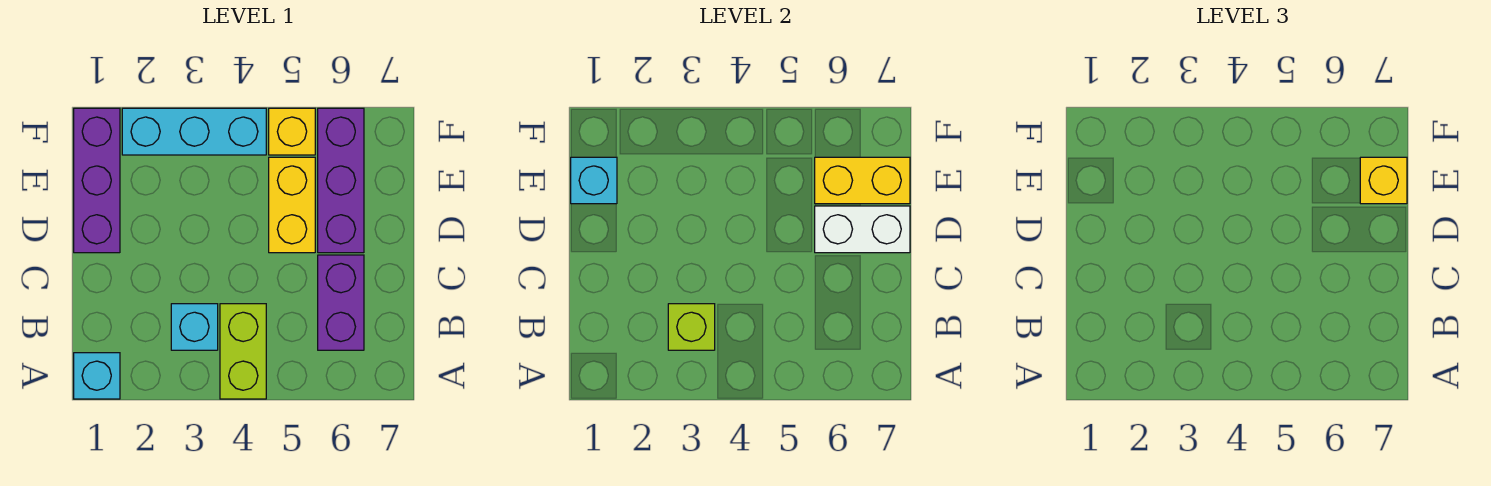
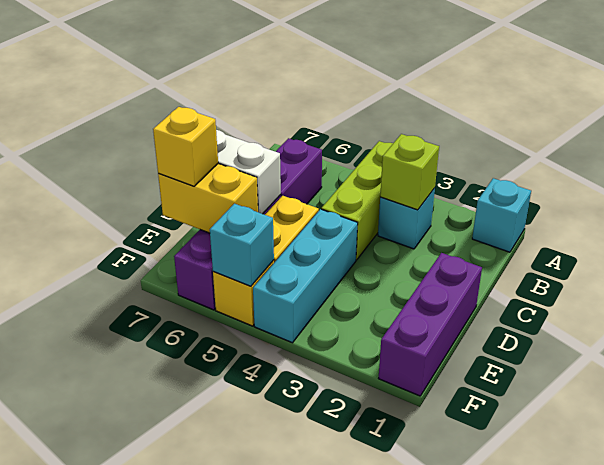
lime 1x2 brick [220,304,266,399] -> lime 1x3 brick [321,141,393,260]
cyan 1x1 brick [571,157,617,204] -> cyan 1x1 brick moved to [210,204,274,286]
cyan 1x3 brick [122,108,266,155] -> cyan 1x3 brick turned to [253,209,358,343]

